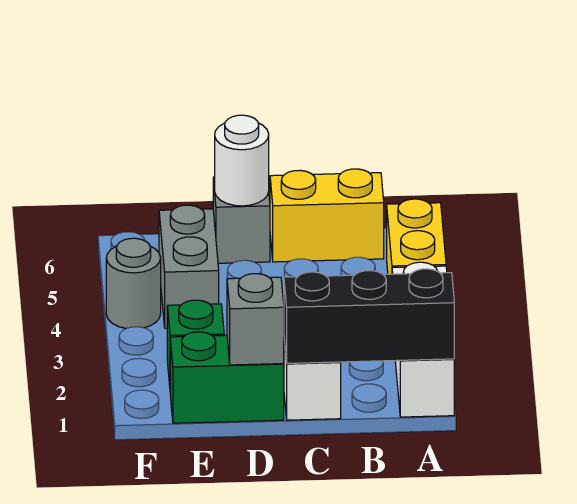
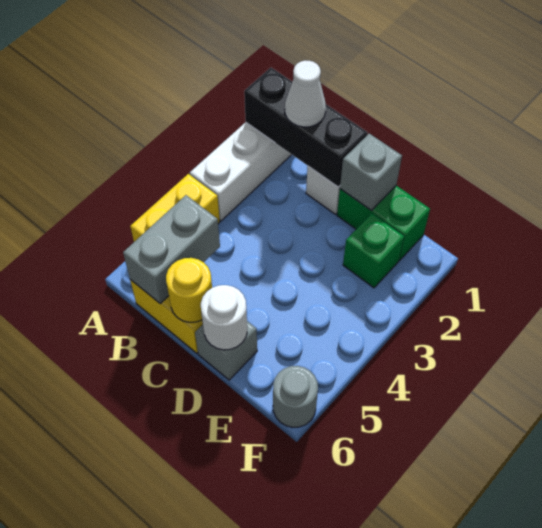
none -> white 1x1 cone [285,61,326,127]
none -> yellow 1x1 round brick [166,258,212,322]
grey 1x2 brick [159,205,219,328] -> grey 1x2 brick moved to [123,195,220,303]
grey 1x1 round brick [106,238,161,328] -> grey 1x1 round brick moved to [273,366,318,427]

